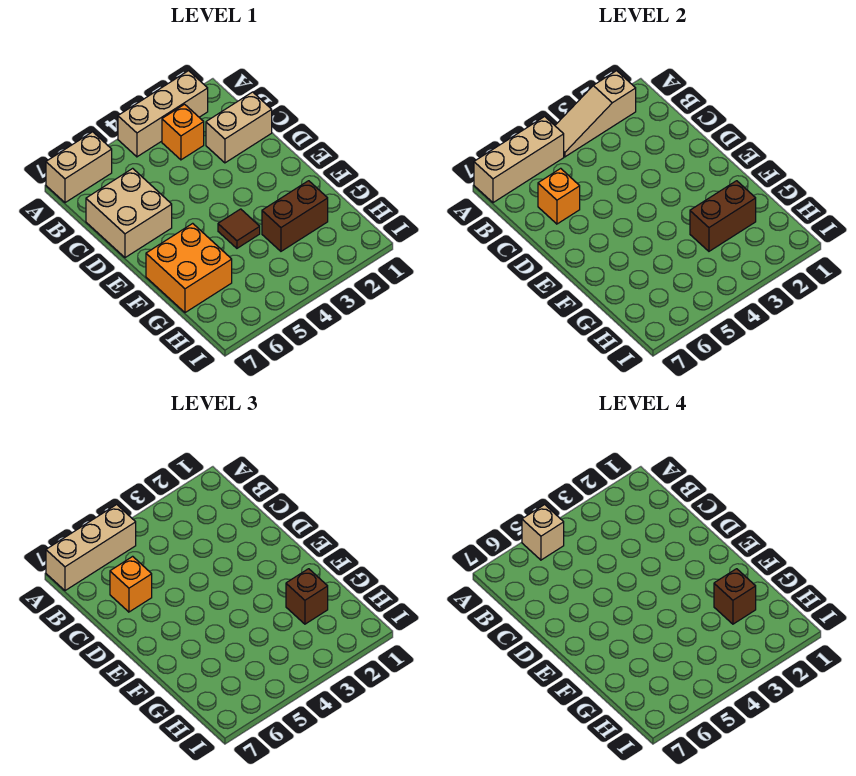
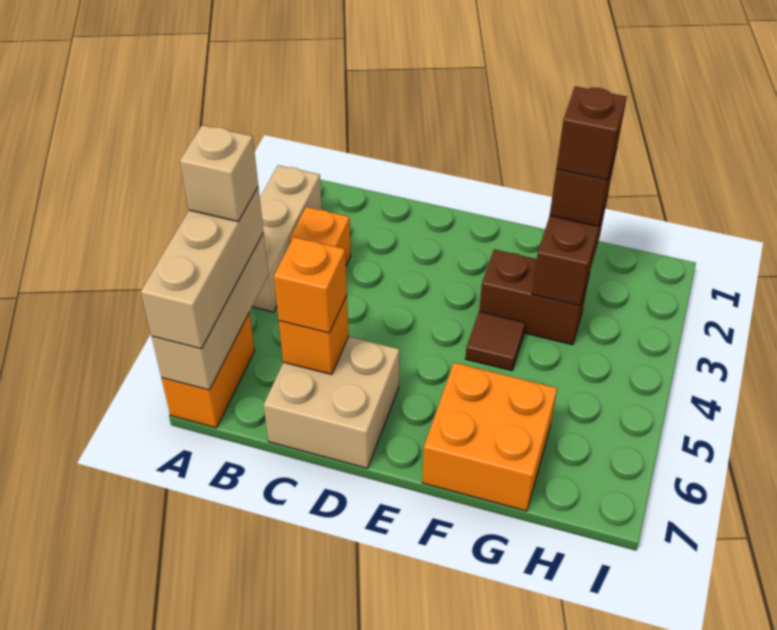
tan 1x3 slope [555,71,636,157] -> none
tan 1x2 brick [46,132,112,203] -> orange 1x2 brick [162,313,255,428]
tan 1x2 brick [206,92,272,163] -> none
brown 1x2 brick [262,181,328,251] -> brown 1x2 brick turned to [479,249,589,345]

